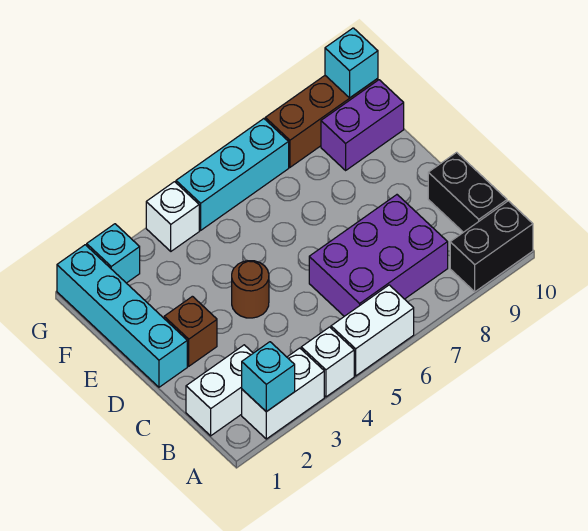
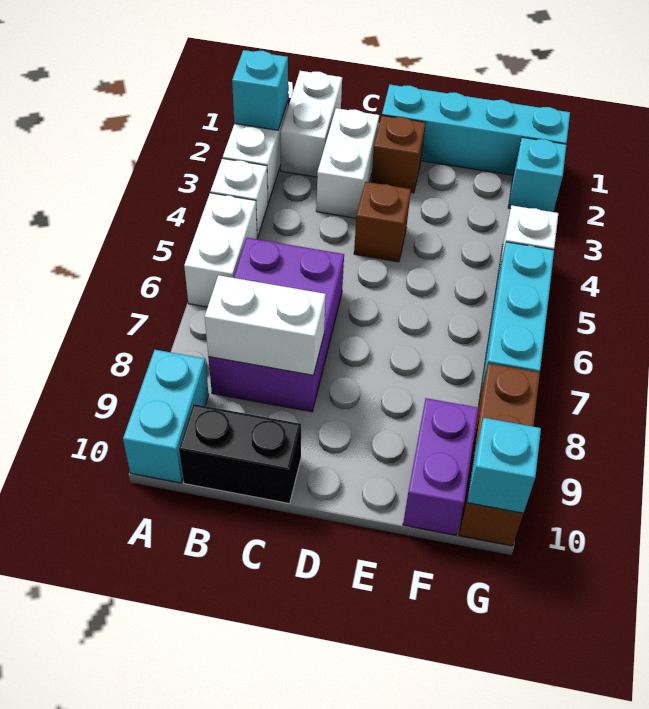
black 1x2 brick [450,201,533,292] -> cyan 1x2 brick [123,350,209,483]
none -> white 1x2 brick [205,275,326,375]
none -> white 1x2 brick [316,108,379,218]
brown 1x1 round brick [232,261,269,318] -> brown 1x1 brick [354,182,411,262]

